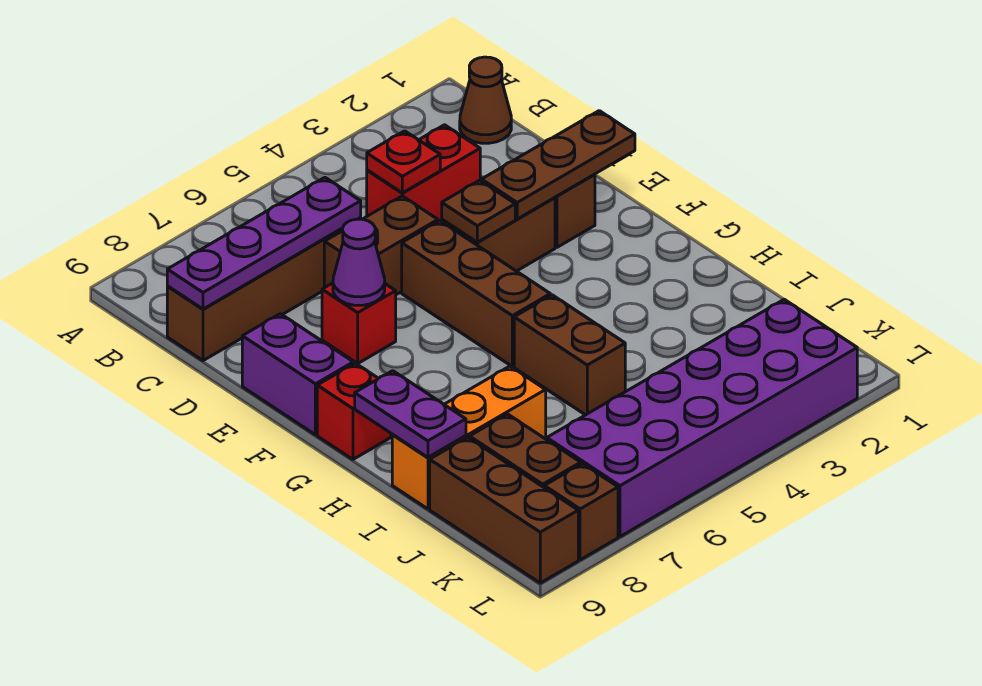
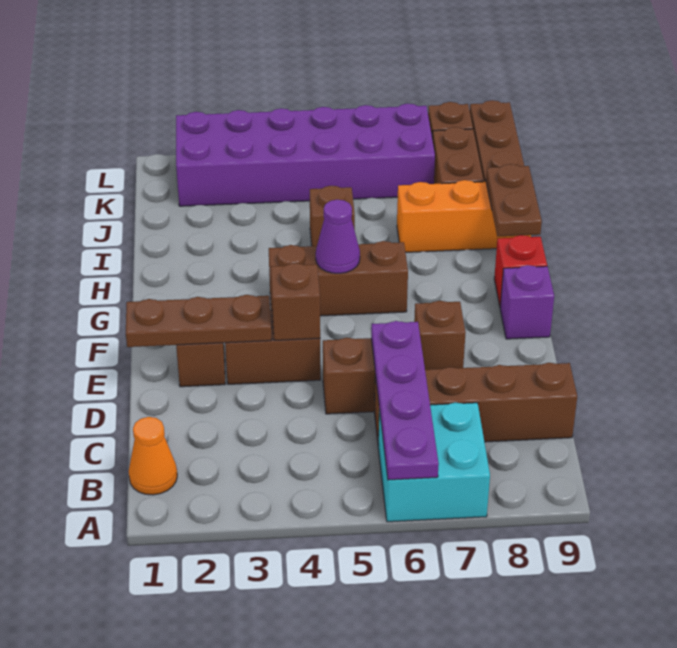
none -> cyan 2x2 brick [378,403,490,522]
brown 1x1 cone [460,57,511,143] -> orange 1x1 cone [129,417,177,495]
red 1x2 brick [367,125,480,222] -> none
red 1x1 plate [367,131,440,193] -> none
purple 1x4 plate [167,178,361,309] -> purple 1x4 plate turned to [371,321,439,480]
brown 1x1 plate [442,180,515,242] -> brown 1x1 brick [271,263,320,340]
brown 1x3 brick [402,221,550,366] -> brown 1x3 brick turned to [269,241,408,316]
red 1x1 brick [322,283,396,363] -> brown 1x1 brick [414,301,466,370]
purple 1x1 cone [333,219,385,305] -> purple 1x1 cone moved to [316,200,360,273]
purple 1x2 brick [242,314,353,435] -> purple 1x1 brick [500,265,554,339]
brown 1x2 brick [514,295,625,415] -> brown 1x1 brick [310,186,355,246]
purple 1x2 plate [355,371,466,457] -> brown 1x2 plate [486,164,542,237]

